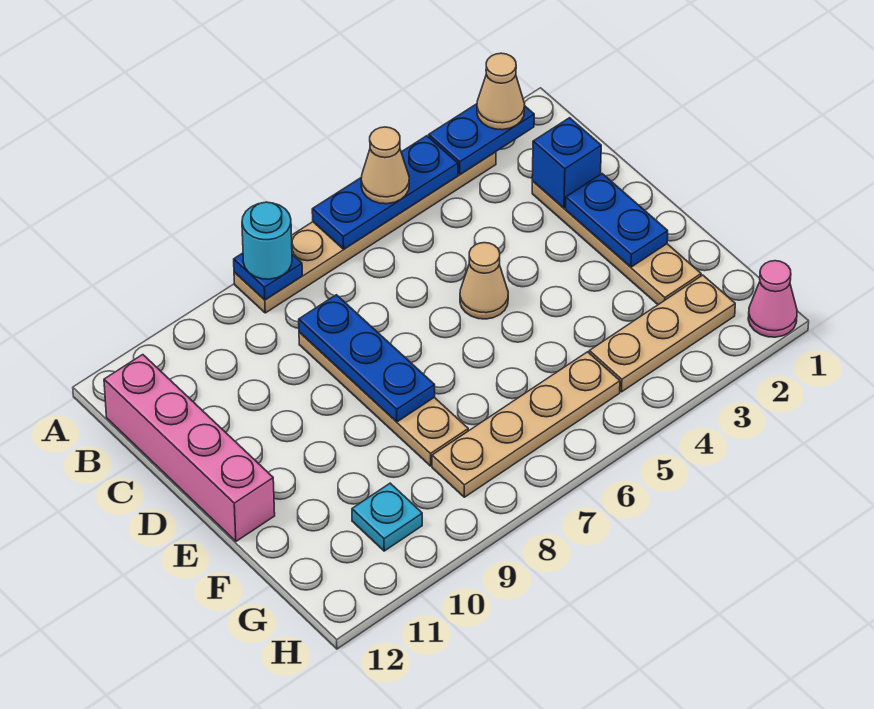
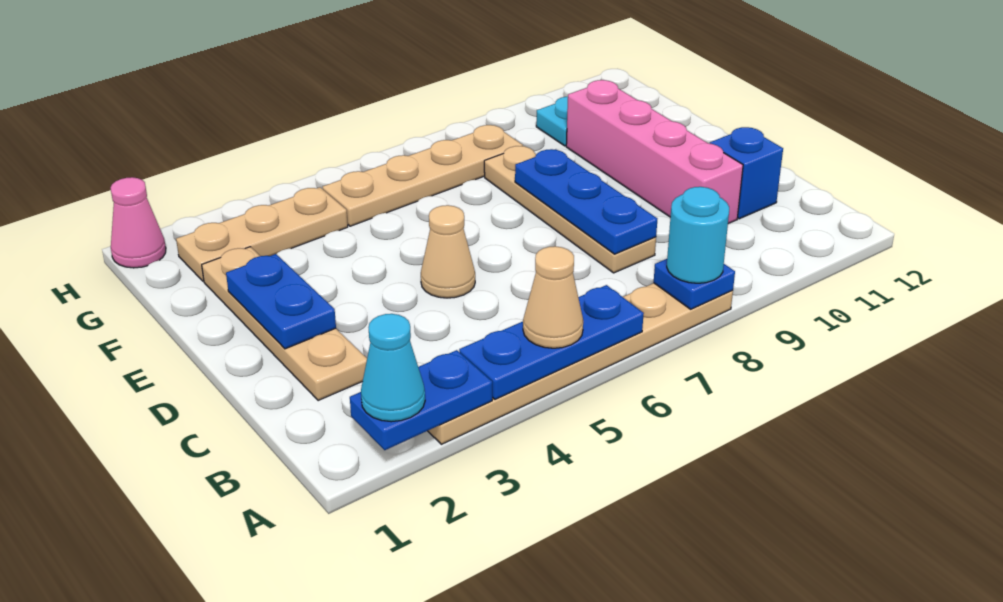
tan 1x1 cone [477,53,525,130] -> cyan 1x1 cone [361,314,425,422]
pink 1x4 brick [104,355,275,541] -> pink 1x4 brick moved to [566,80,743,224]
blue 1x1 brick [532,118,601,208] -> blue 1x1 brick moved to [710,127,783,219]

